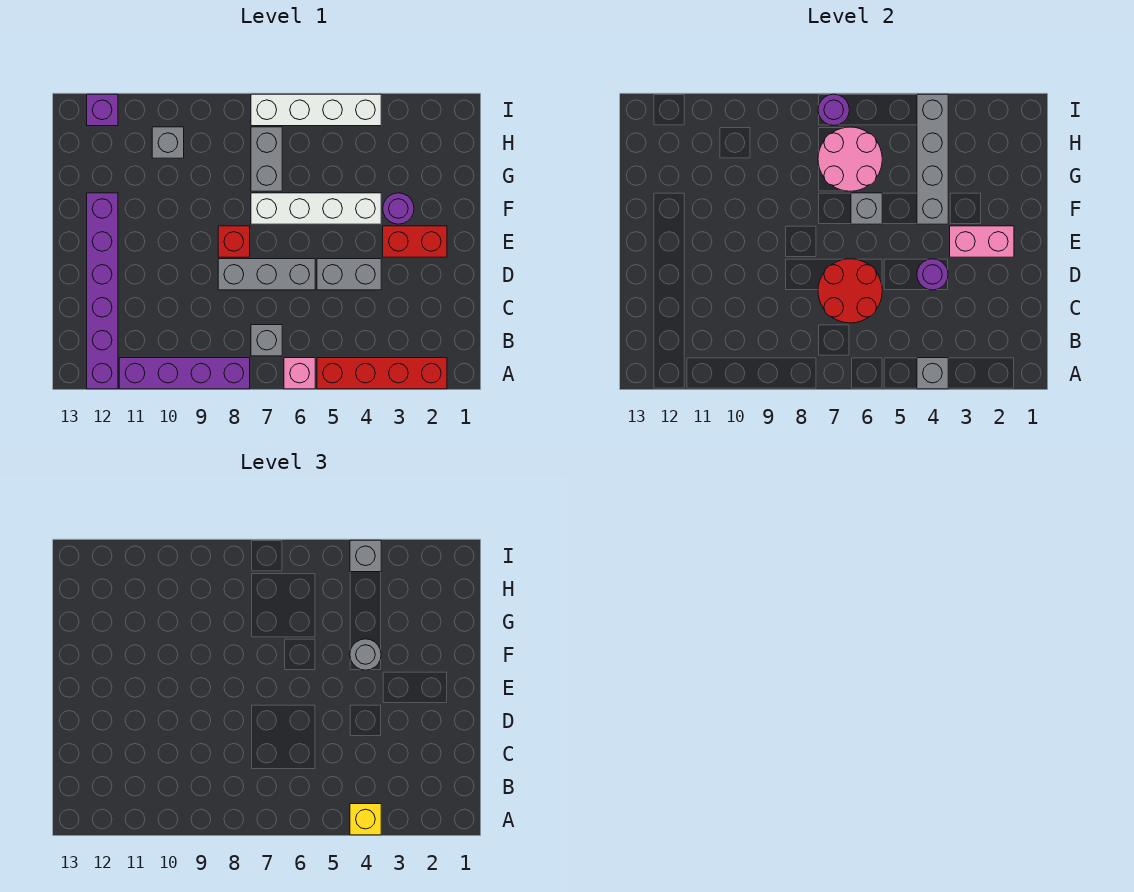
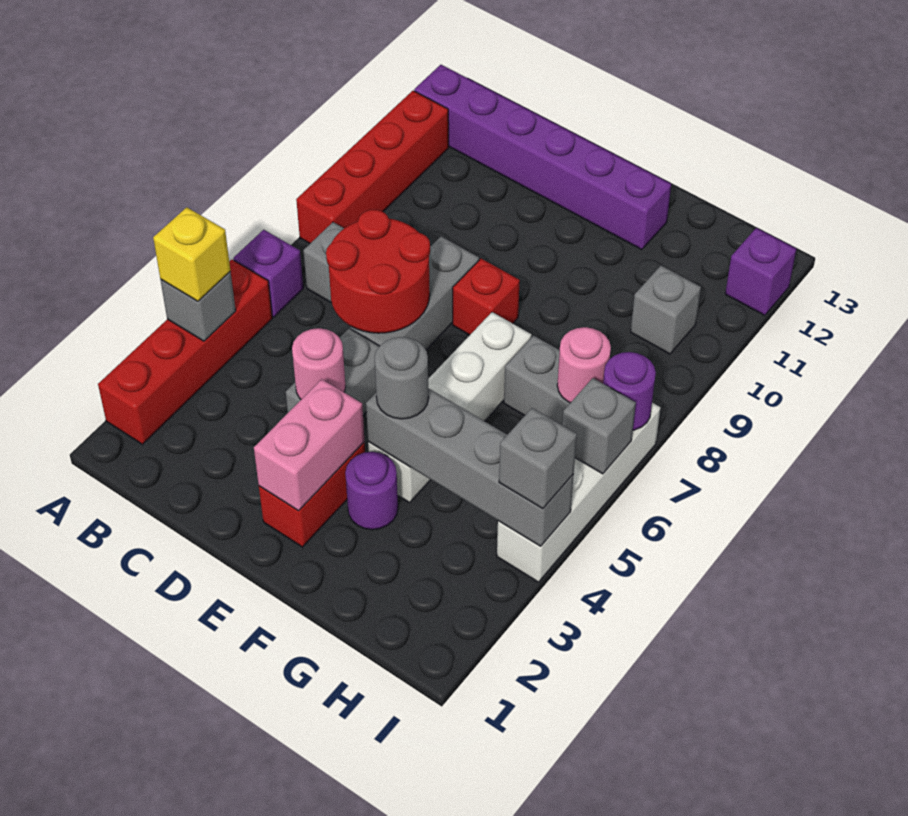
pink 1x1 brick [284,358,315,389] -> purple 1x1 brick [233,230,303,317]
purple 1x4 brick [119,358,250,389] -> red 1x4 brick [296,91,449,243]
purple 1x1 round brick [917,259,948,290] -> pink 1x1 round brick [292,328,346,399]
grey 1x1 brick [851,193,882,224] -> grey 1x1 brick moved to [562,378,636,474]
pink 2x2 round brick [818,127,882,191] -> pink 1x1 round brick [557,327,611,403]

